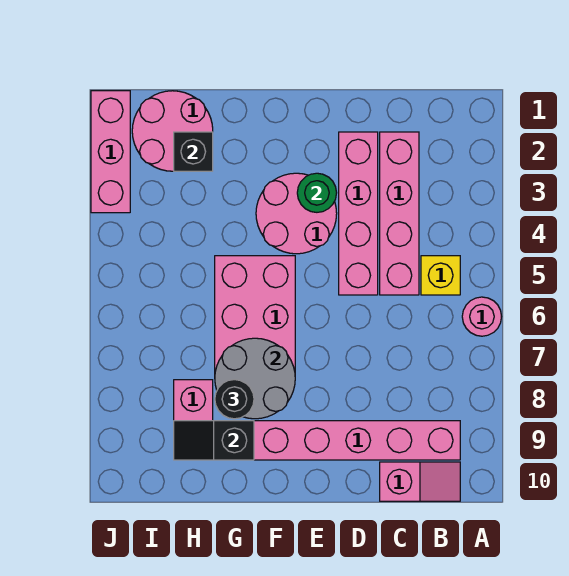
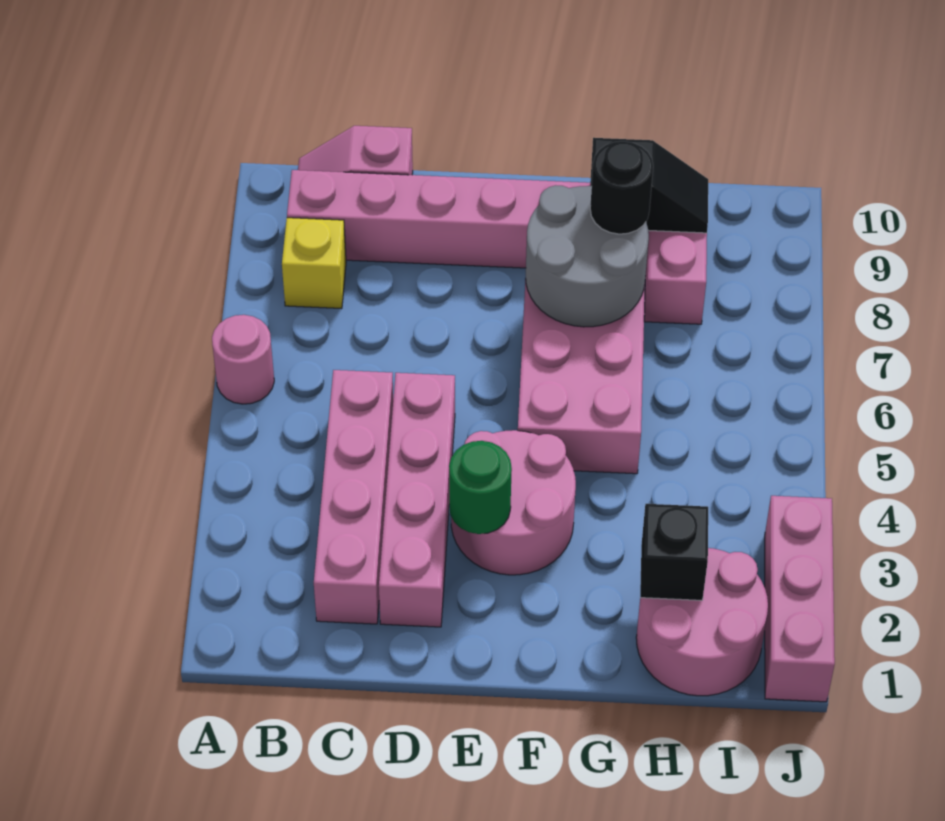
yellow 1x1 brick [421,256,460,295] -> yellow 1x1 brick moved to [282,218,346,309]

